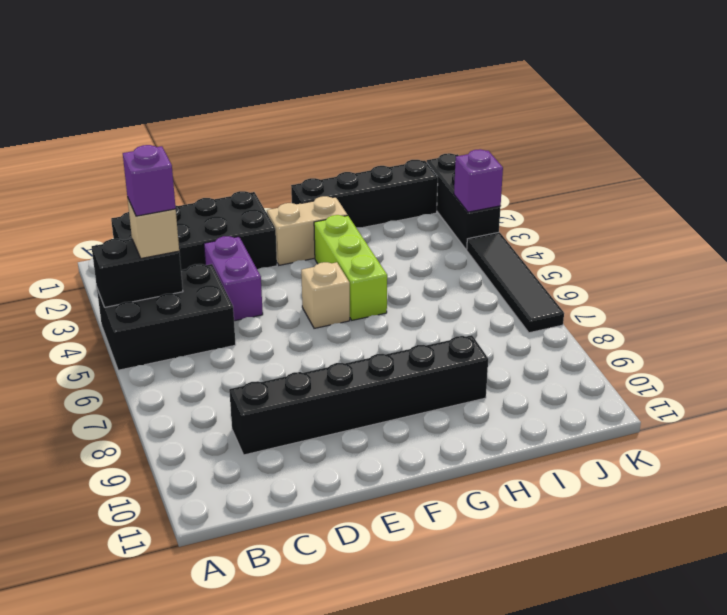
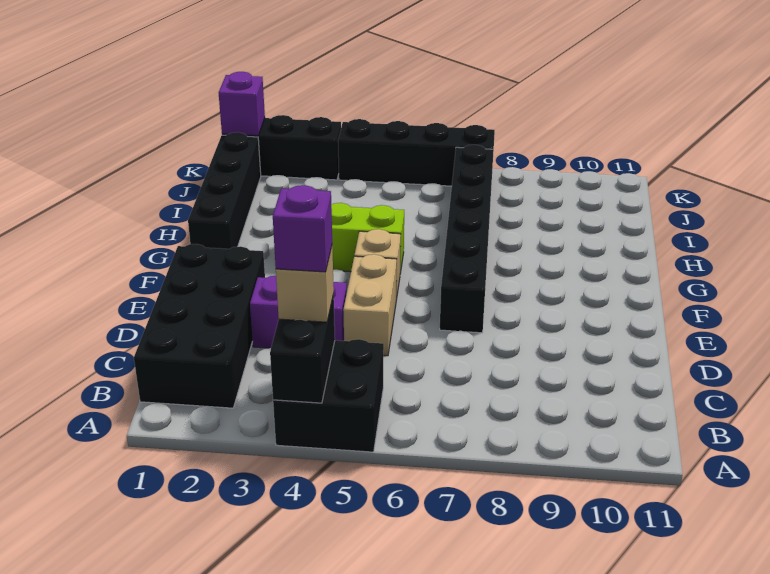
black 2x3 brick [97,264,236,370] -> black 2x2 brick [273,339,384,452]
black 1x6 brick [229,335,488,455] -> black 1x6 brick moved to [440,145,494,333]
tan 1x2 brick [267,196,348,265] -> tan 1x2 brick moved to [343,254,397,356]
purple 1x1 brick [454,149,503,212] -> purple 1x1 brick moved to [219,72,265,136]
black 1x4 tile [467,232,564,333] -> black 1x4 brick [338,119,495,186]

